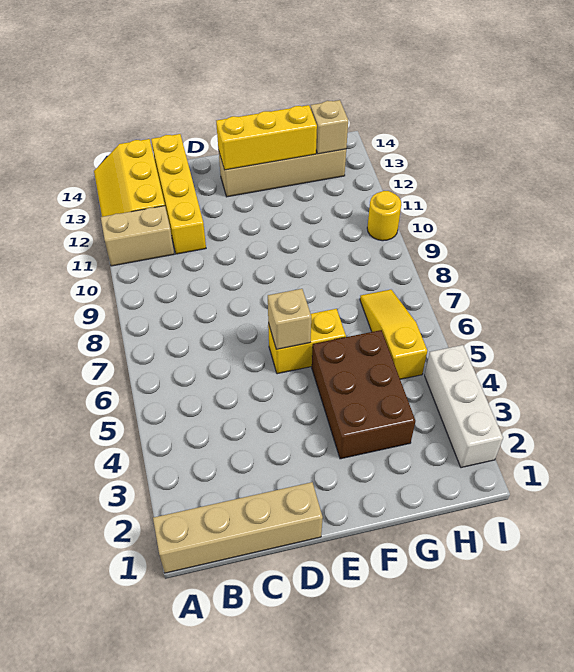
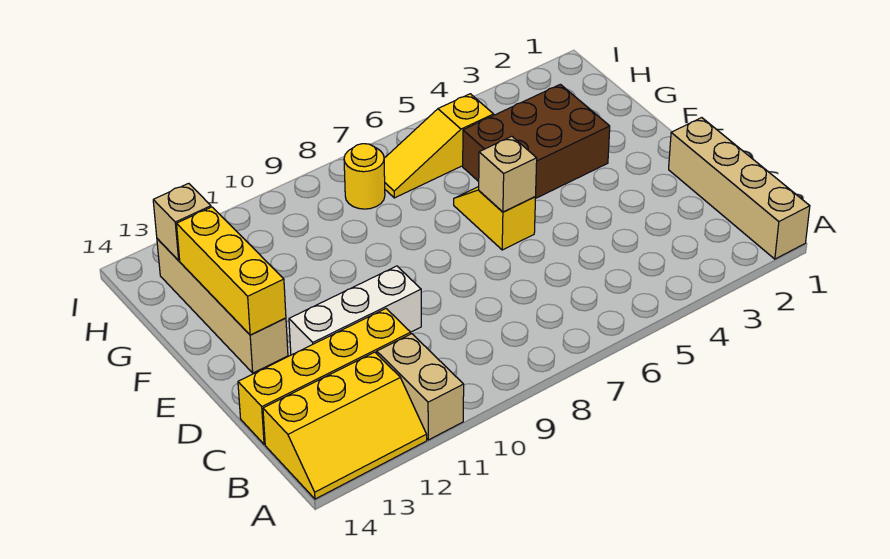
yellow 1x2 brick [268,309,346,374] -> yellow 1x2 slope [454,187,536,250]
white 1x3 brick [425,345,503,468] -> white 1x3 brick moved to [289,266,421,355]
yellow 1x1 round brick [367,191,401,241] -> yellow 1x1 round brick moved to [344,144,385,209]

